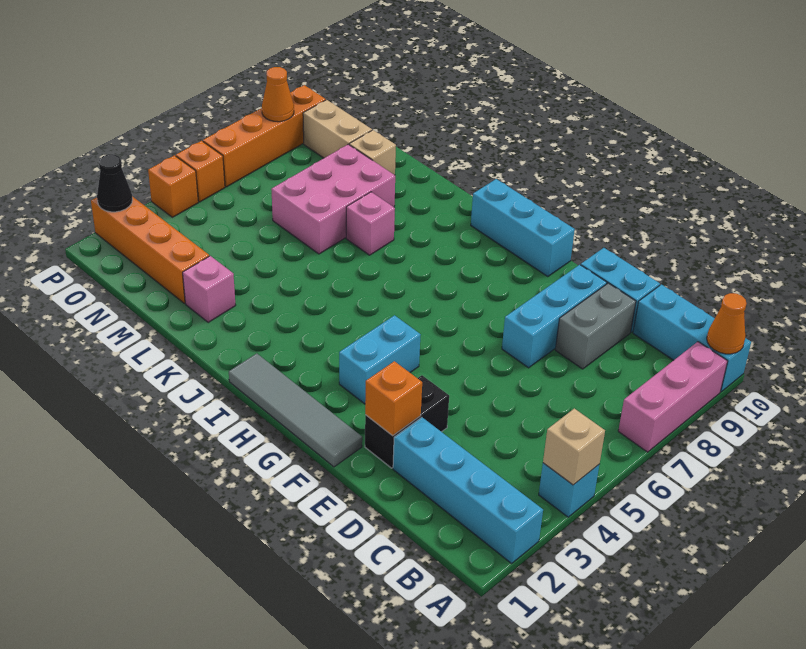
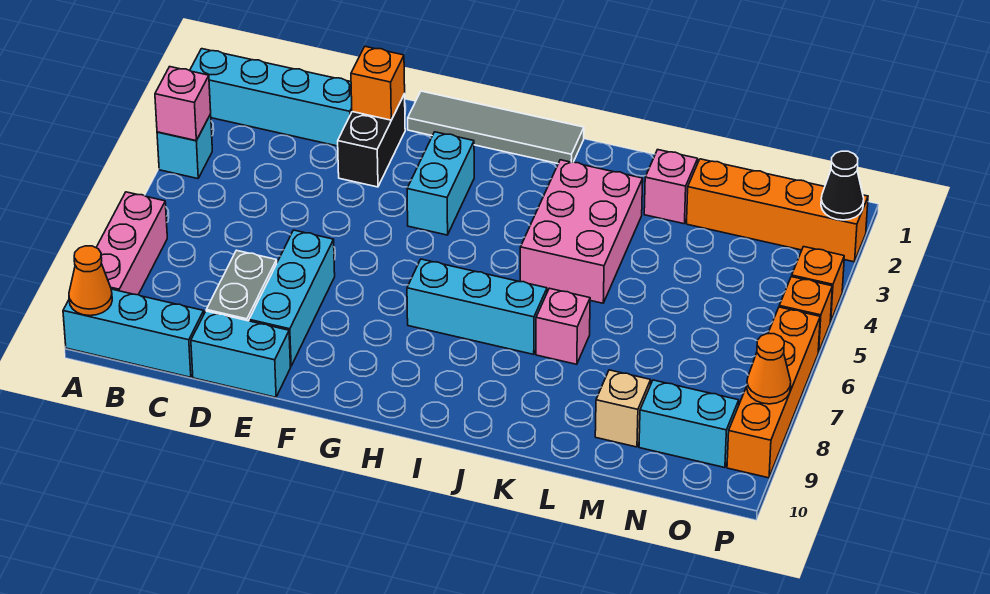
tan 1x1 brick [543,408,605,485] -> pink 1x1 brick [155,67,211,141]
cyan 1x3 brick [471,179,575,277] -> cyan 1x3 brick moved to [407,259,547,354]
pink 2x3 brick [271,144,395,254] -> pink 2x3 brick moved to [520,160,643,303]
tan 1x2 brick [303,100,372,158] -> cyan 1x2 brick [639,380,739,468]

